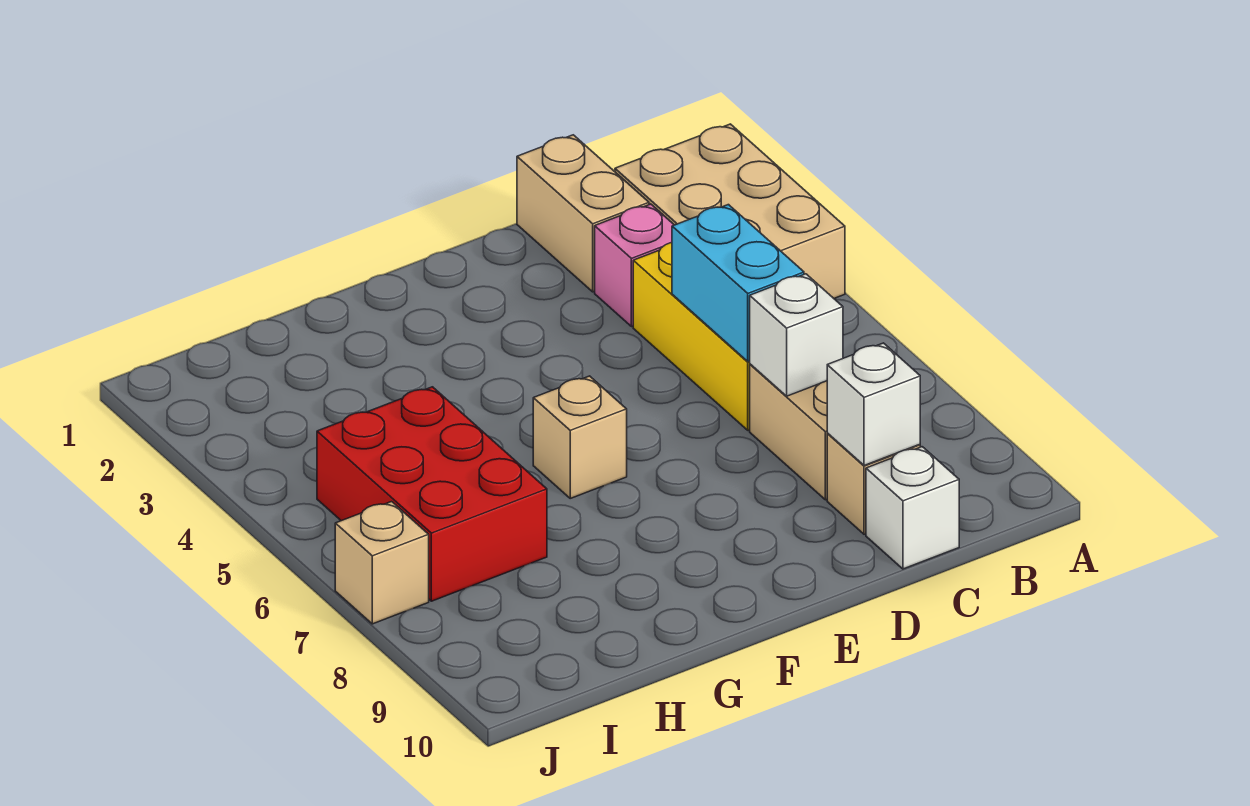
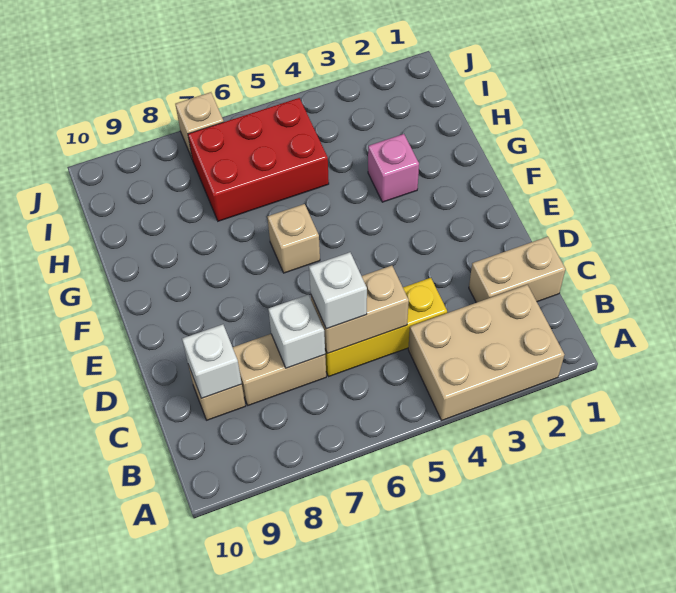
pink 1x1 brick [595,204,674,327] -> pink 1x1 brick moved to [368,134,419,202]
cyan 1x2 brick [672,205,804,362] -> tan 1x2 brick [311,266,409,354]
white 1x1 brick [866,447,959,569] -> white 1x1 brick moved to [309,252,367,329]

